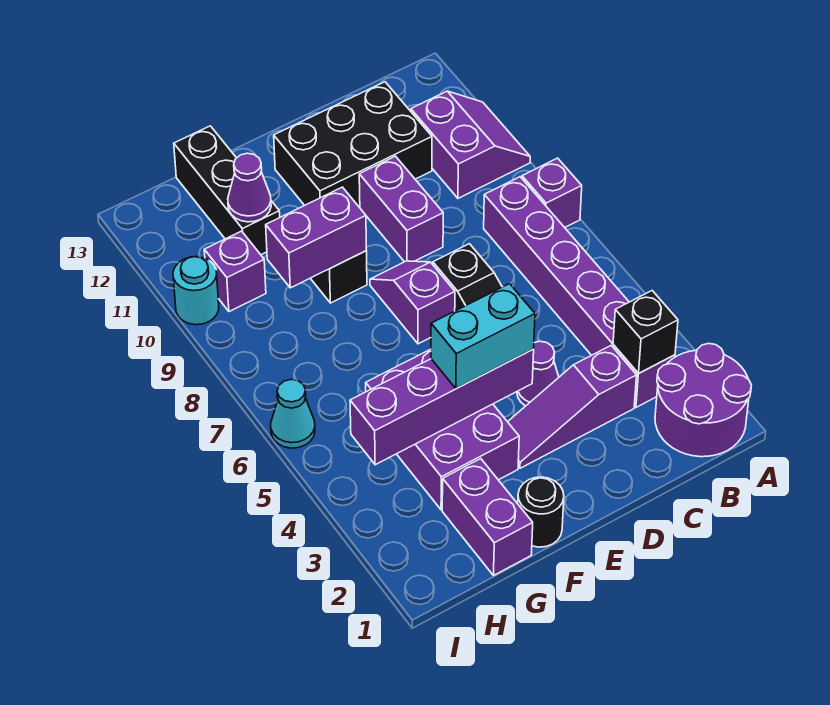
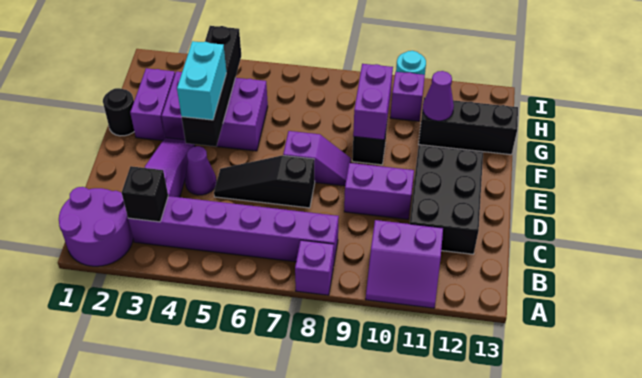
purple 1x4 brick [350,349,534,465] -> black 1x4 brick [182,26,241,147]
purple 1x2 brick [442,459,533,576] -> purple 1x2 brick turned to [130,68,175,141]
cyan 1x1 cone [271,380,315,448] -> none

